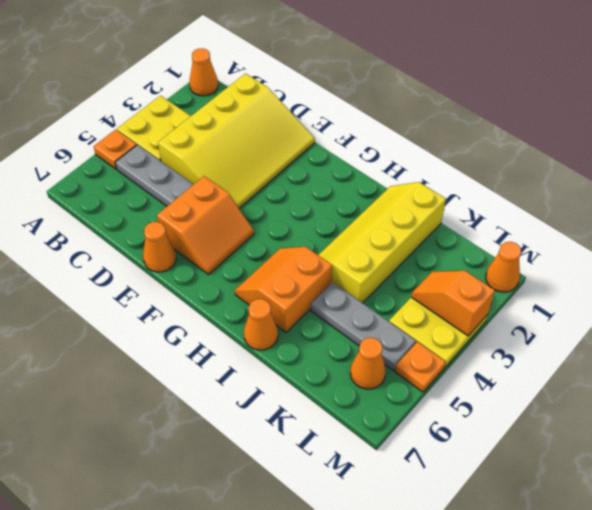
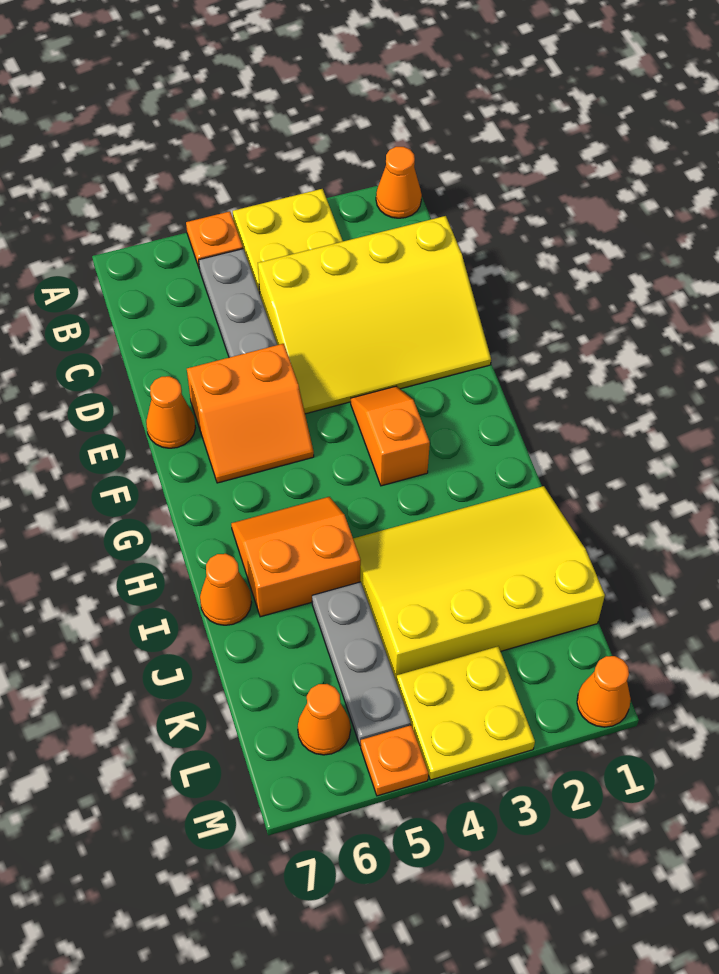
yellow 2x4 slope [318,182,446,303] -> yellow 3x4 slope [353,486,605,681]
orange 1x2 slope [411,271,495,336] -> orange 1x2 slope moved to [351,386,430,486]

